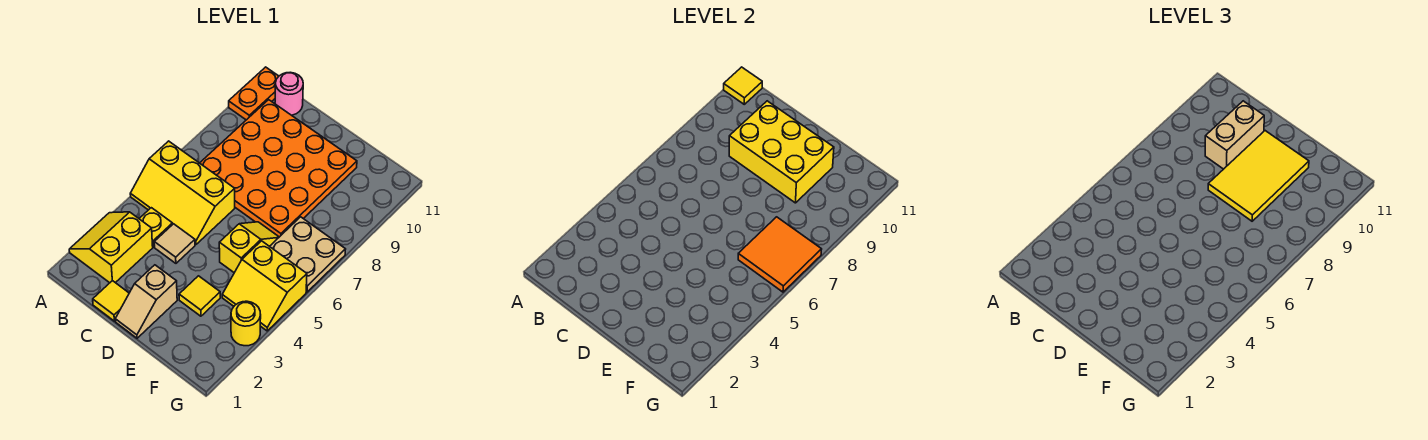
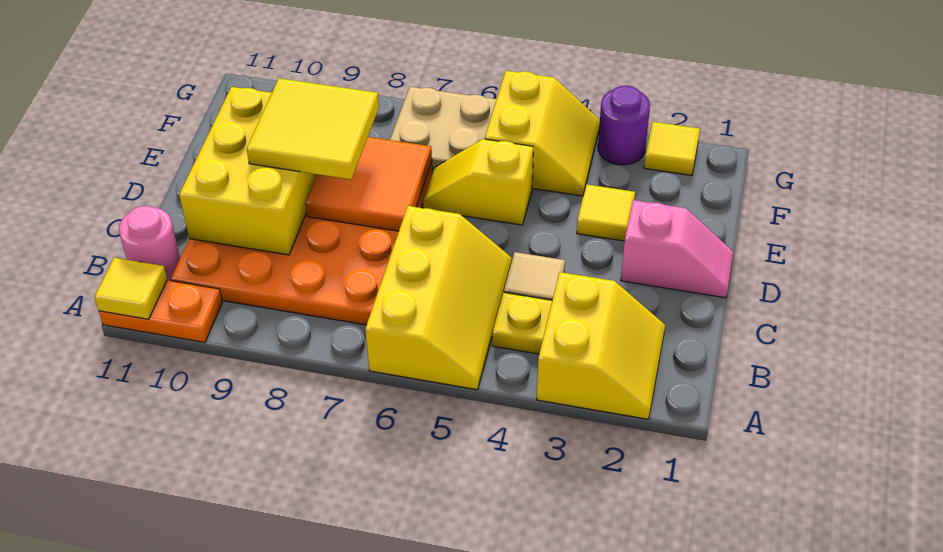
yellow 2x2 slope [69,212,153,283] -> yellow 2x2 slope turned to [537,272,665,419]
yellow 1x1 tile [93,281,129,321] -> yellow 1x1 tile moved to [644,122,700,176]
tan 1x2 brick [1205,101,1264,169] -> none
tan 1x2 slope [115,265,177,338] -> pink 1x2 slope [621,200,733,298]
yellow 2x3 tile [1208,131,1309,221] -> yellow 2x2 tile [247,78,379,179]
orange 2x2 tile [738,217,822,292] -> orange 2x2 tile moved to [306,137,432,231]
yellow 1x1 round brick [231,301,261,346] -> purple 1x1 round brick [598,86,650,165]

